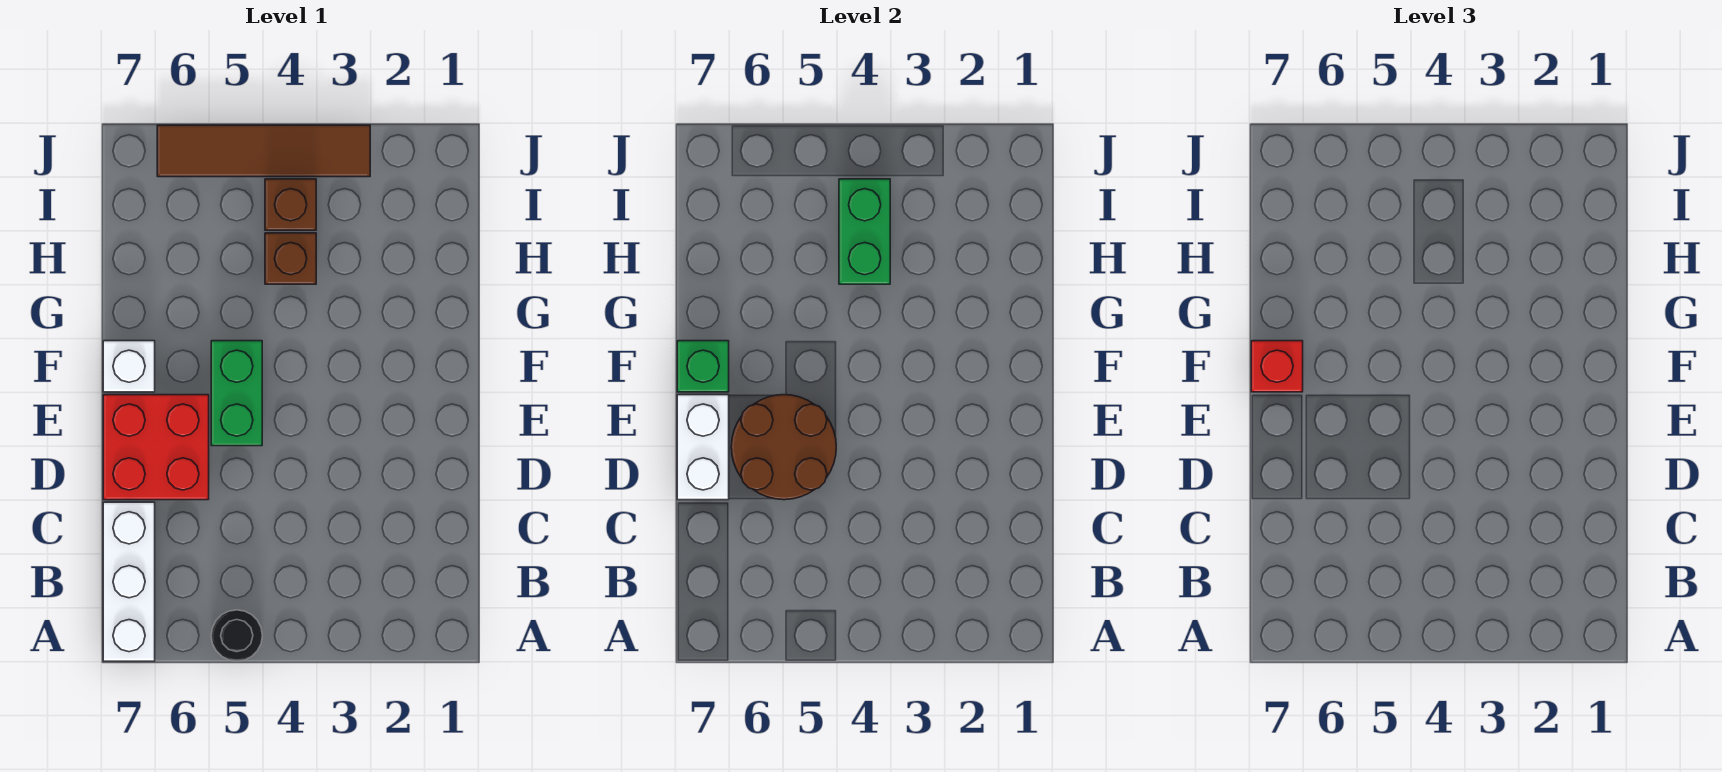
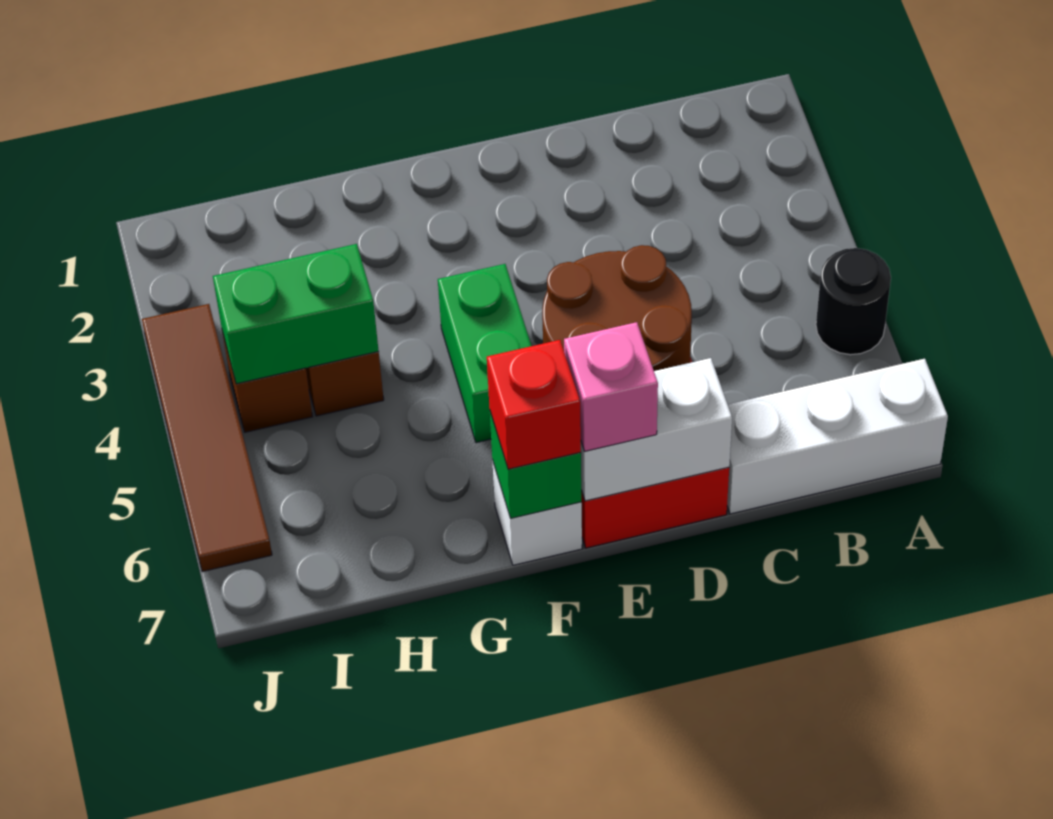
green 1x2 brick [211,341,262,446] -> green 1x2 brick turned to [438,264,531,443]
none -> pink 1x1 brick [564,322,658,452]

